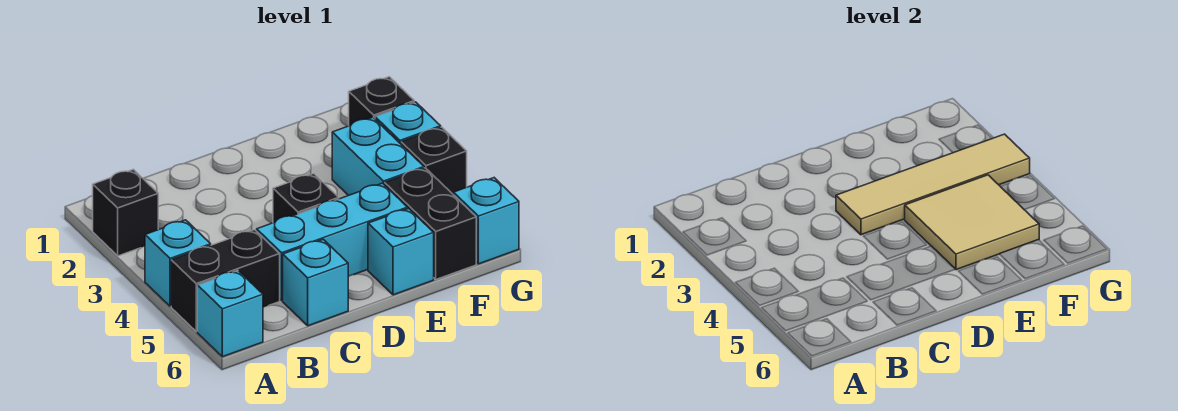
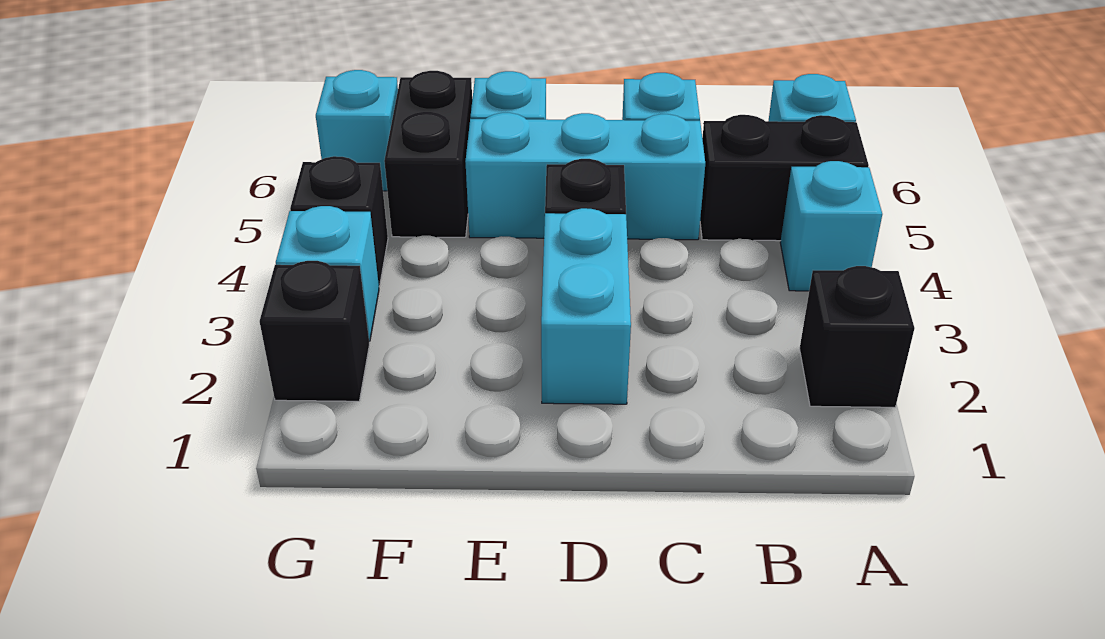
tan 1x4 tile [836,134,1030,235] -> none
tan 2x2 tile [905,175,1039,270] -> none
cyan 1x2 brick [332,117,424,196] -> cyan 1x2 brick moved to [541,208,631,404]

